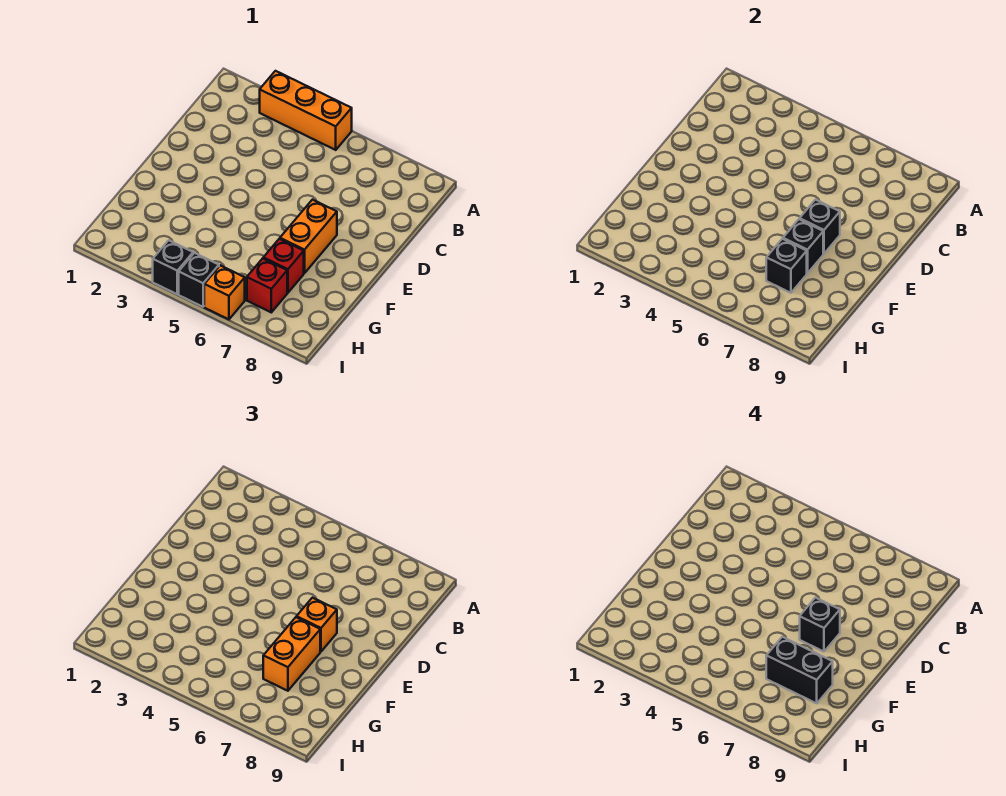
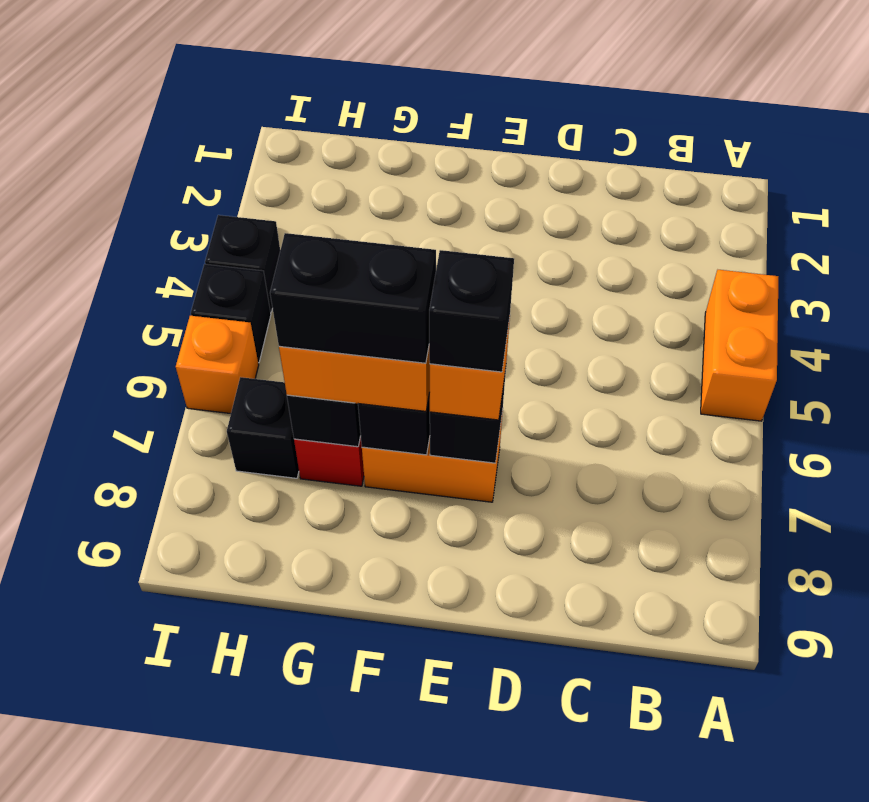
orange 1x3 brick [260,71,352,150] -> orange 1x2 brick [701,270,778,421]
black 1x2 brick [766,637,833,703] -> black 1x2 brick turned to [270,233,436,363]
red 1x1 brick [247,259,287,312] -> black 1x1 brick [227,377,299,478]

